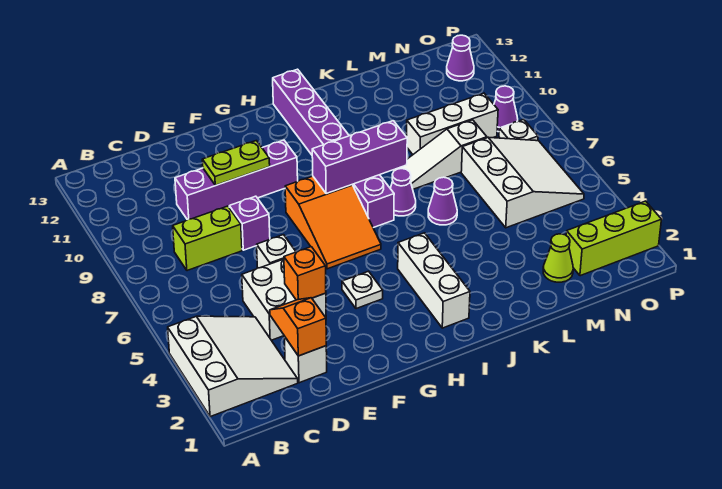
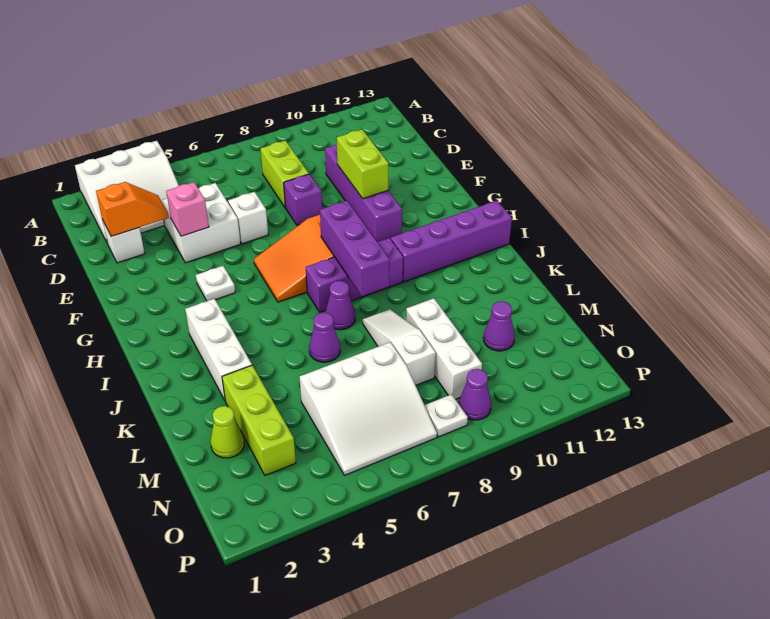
orange 1x1 brick [284,247,326,300] -> pink 1x1 brick [166,182,209,236]
lime 1x2 plate [202,141,270,185] -> lime 1x2 brick [337,129,389,199]
white 1x3 brick [398,233,470,328] -> white 1x3 brick turned to [185,299,252,400]
lime 1x3 brick [566,201,661,276] -> lime 1x3 brick moved to [222,366,296,475]
purple 1x1 cone [447,35,474,81] -> purple 1x1 cone moved to [483,301,515,351]

